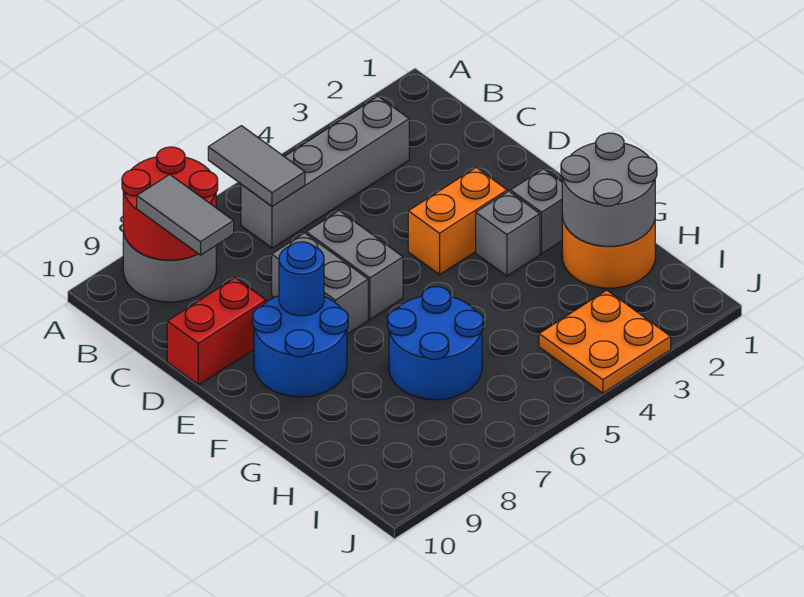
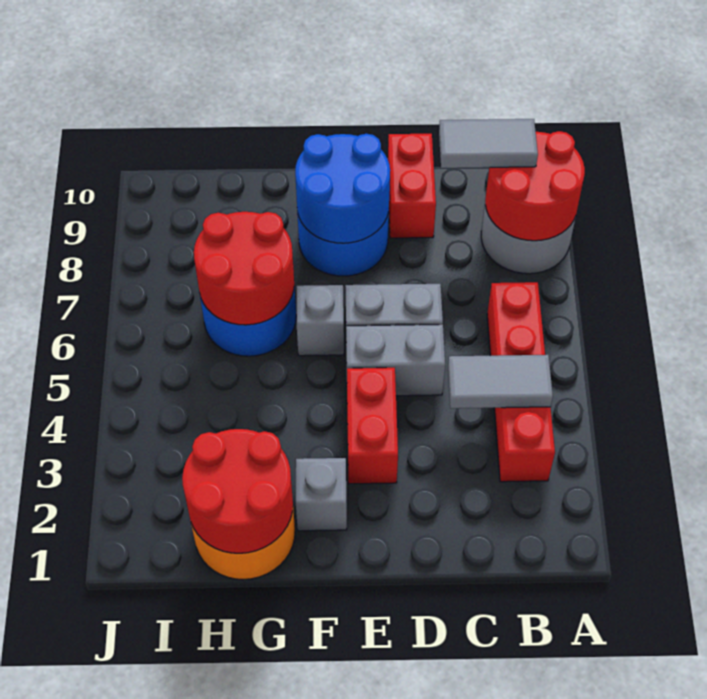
grey 1x2 tile [208,126,305,206] -> grey 1x2 tile moved to [448,355,553,408]
grey 1x4 brick [241,96,409,248] -> red 1x4 brick [487,282,555,482]
grey 1x2 brick [272,233,368,334] -> grey 1x2 brick moved to [346,325,445,396]
orange 1x2 brick [408,168,507,275] -> red 1x2 brick [347,368,398,484]
blue 1x1 round brick [279,242,324,316] -> blue 2x2 round brick [295,134,390,243]
grey 1x1 brick [476,191,540,276] -> grey 1x1 brick moved to [297,285,344,356]
grey 2x2 round brick [561,133,657,246] -> red 2x2 round brick [182,429,293,553]
none -> red 2x2 round brick [194,212,294,325]
orange 2x2 plate [539,290,671,393] -> none

